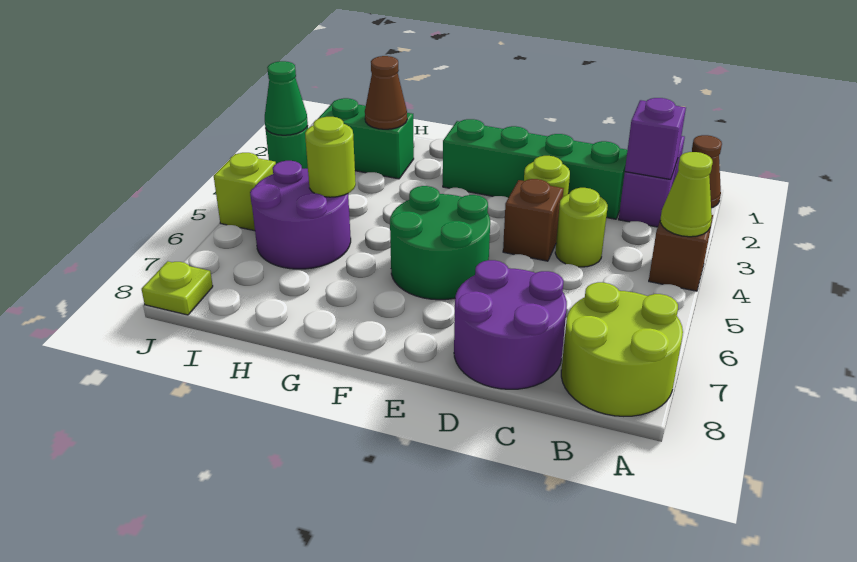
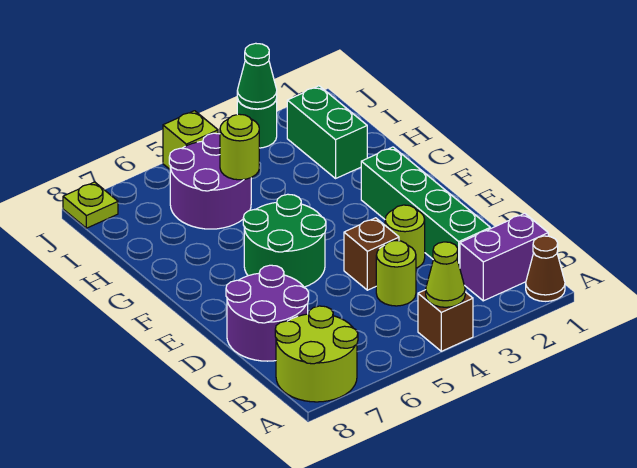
purple 1x1 brick [625,98,686,179] -> none
brown 1x1 cone [365,56,407,129] -> none

